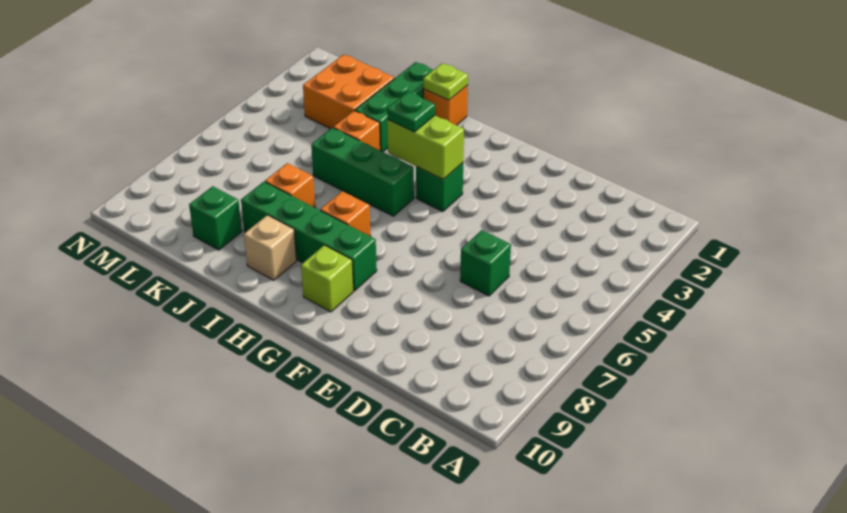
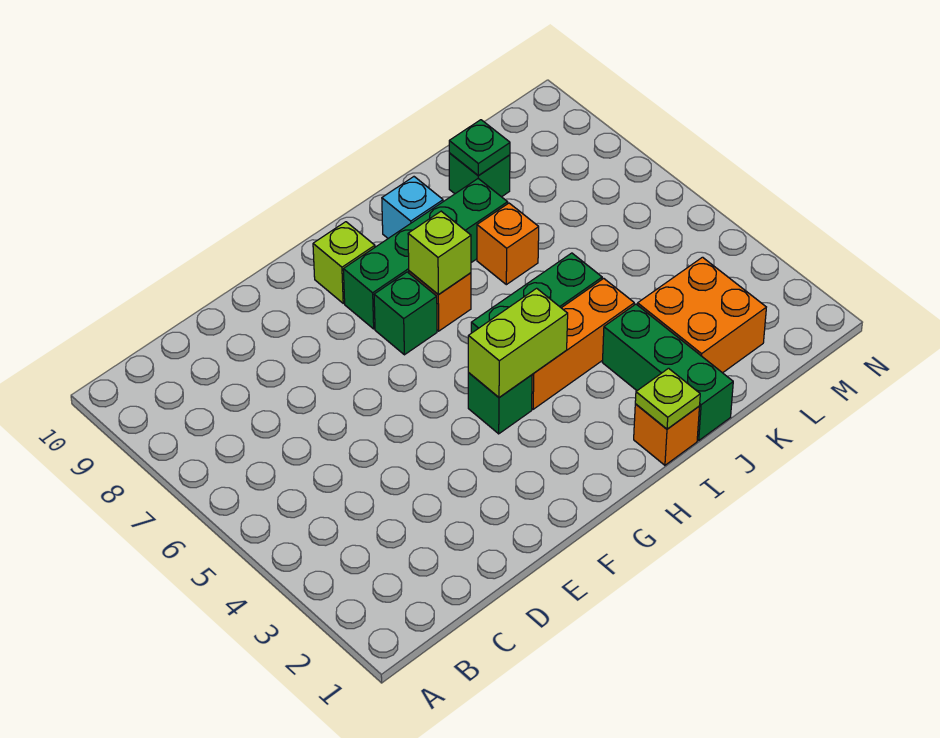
green 1x1 brick [460,230,511,296] -> green 1x1 brick moved to [374,272,437,355]
green 1x1 plate [387,92,435,132] -> green 1x1 plate moved to [449,120,510,176]
none -> lime 1x1 brick [408,211,471,295]
tan 1x1 brick [244,215,297,280] -> cyan 1x1 brick [382,177,443,238]
orange 1x1 brick [333,111,380,150] -> orange 1x3 brick [532,278,634,409]

